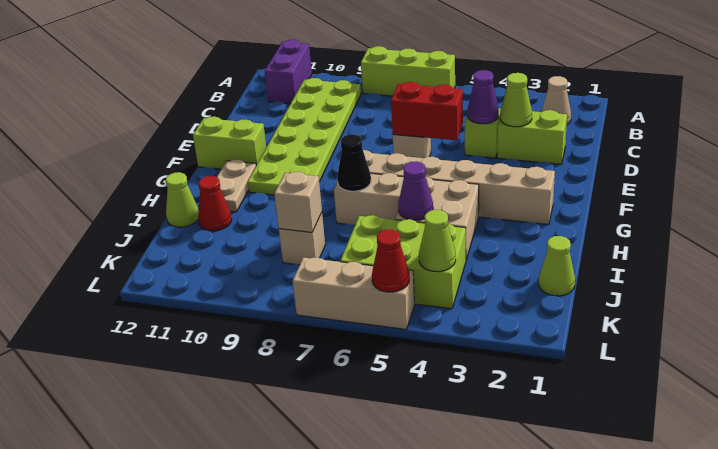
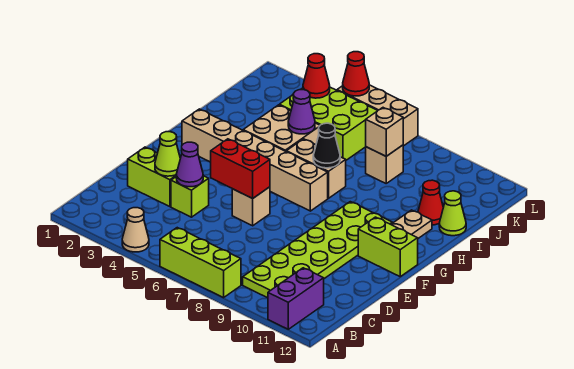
tan 1x1 cone [541,76,571,124] -> tan 1x1 cone moved to [122,208,149,252]
lime 1x1 cone [539,236,575,296] -> none
lime 1x1 cone [419,210,456,272] -> red 1x1 cone [303,54,330,98]

